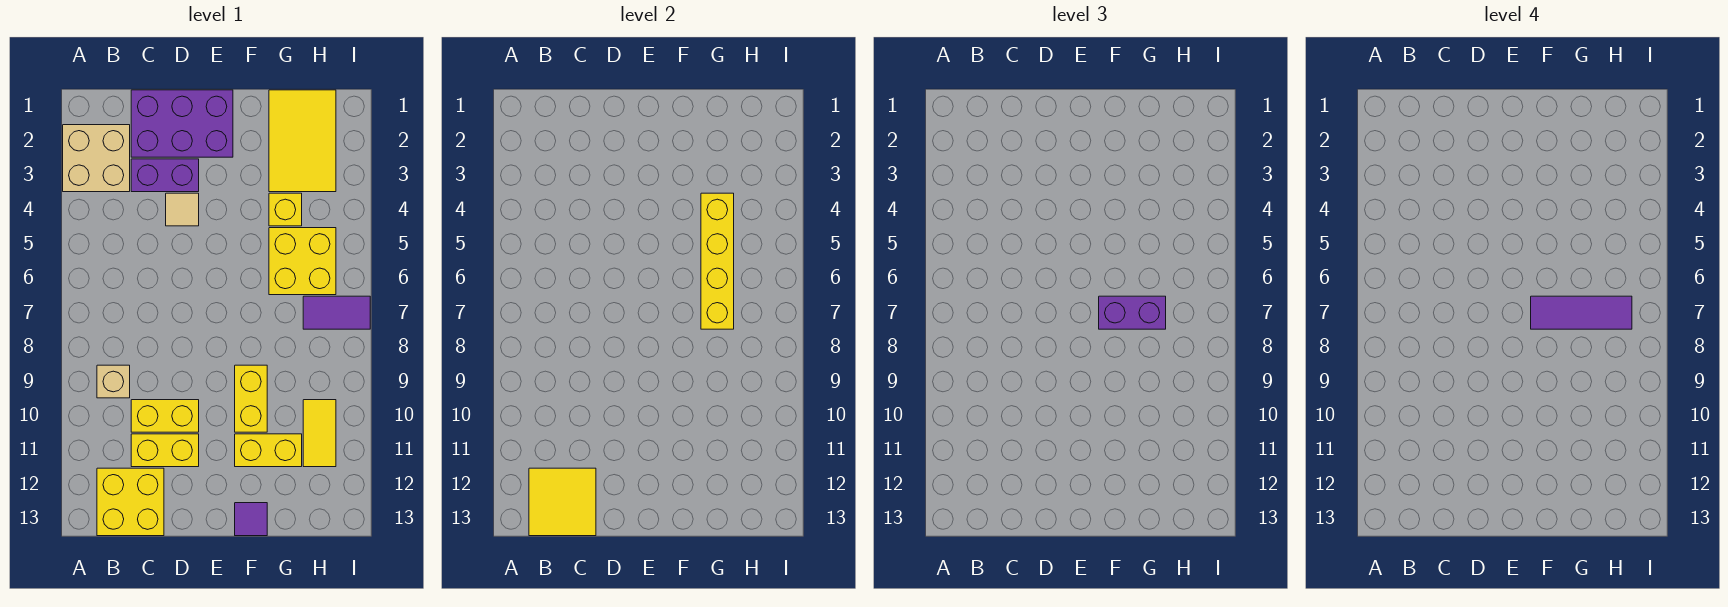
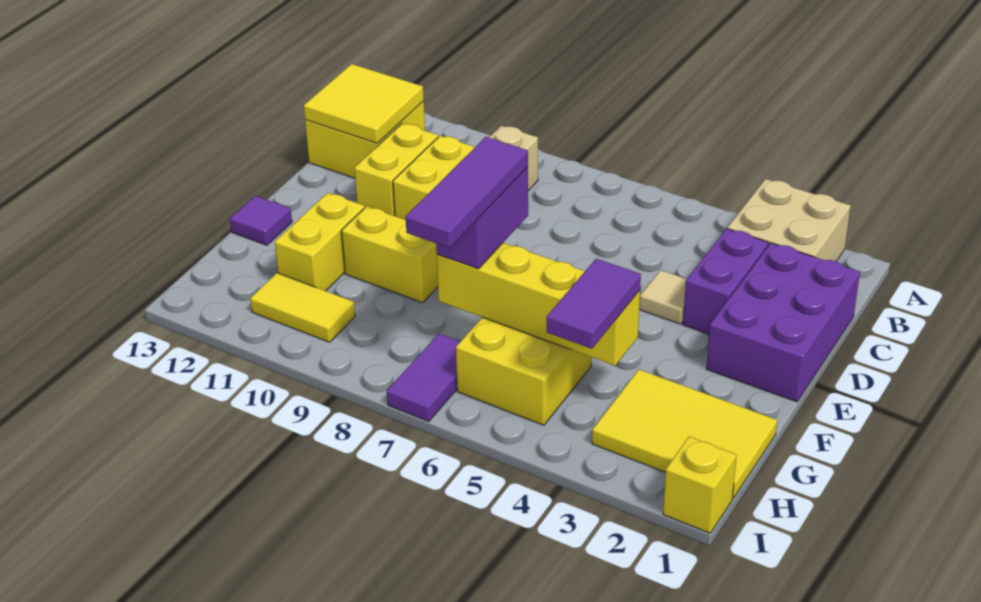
yellow 1x1 brick [269,193,302,226] -> yellow 1x1 brick moved to [663,437,737,533]
none -> purple 1x2 tile [547,259,641,349]

